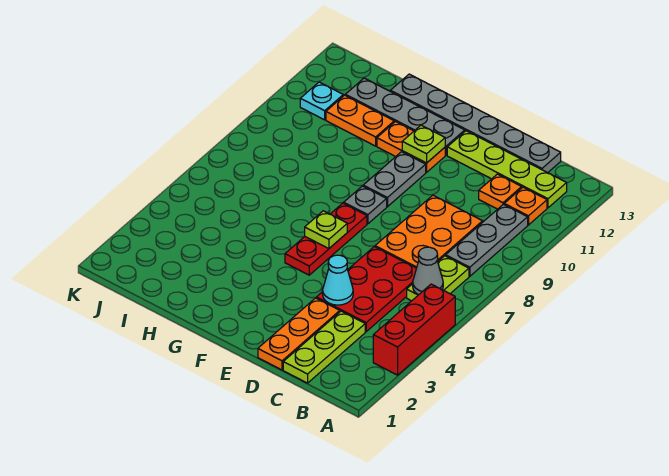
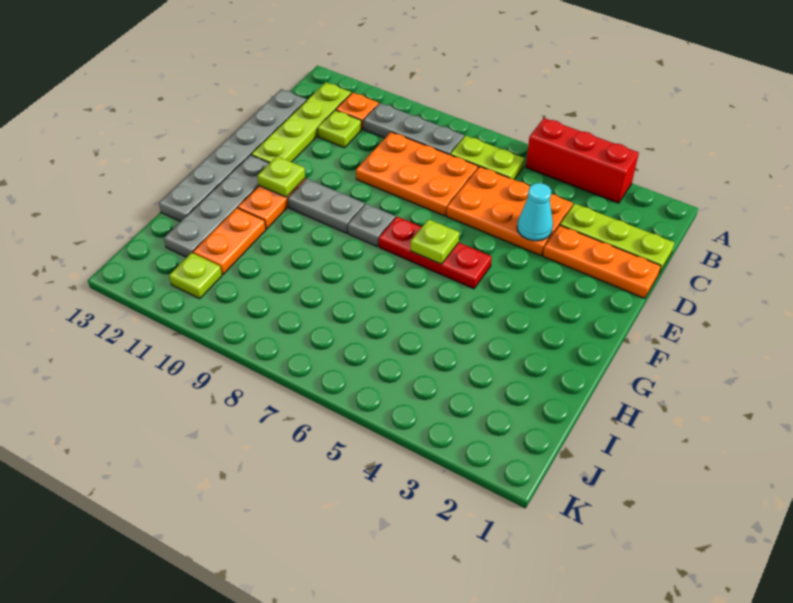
grey 1x1 cone [413,247,443,295] -> none
red 2x3 plate [316,247,416,332] -> orange 2x3 plate [446,167,573,256]
orange 1x1 plate [479,174,522,209] -> lime 1x1 plate [318,110,362,148]
cyan 1x1 plate [300,82,343,120] -> lime 1x1 plate [169,253,222,299]

